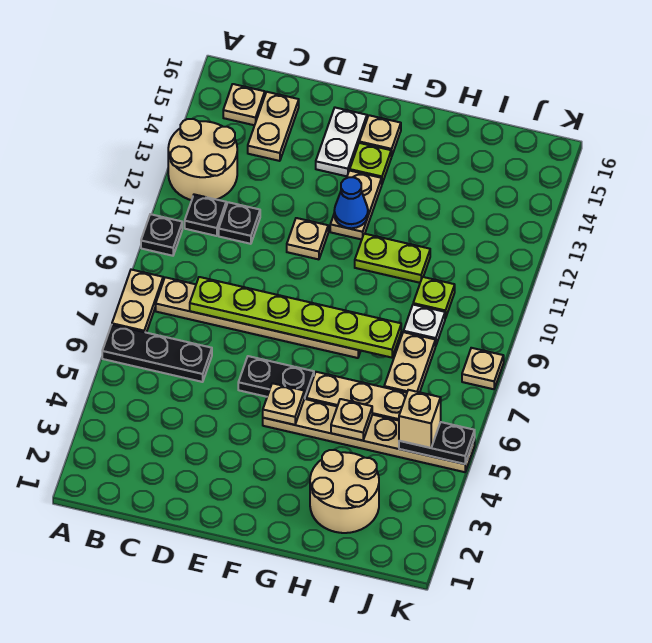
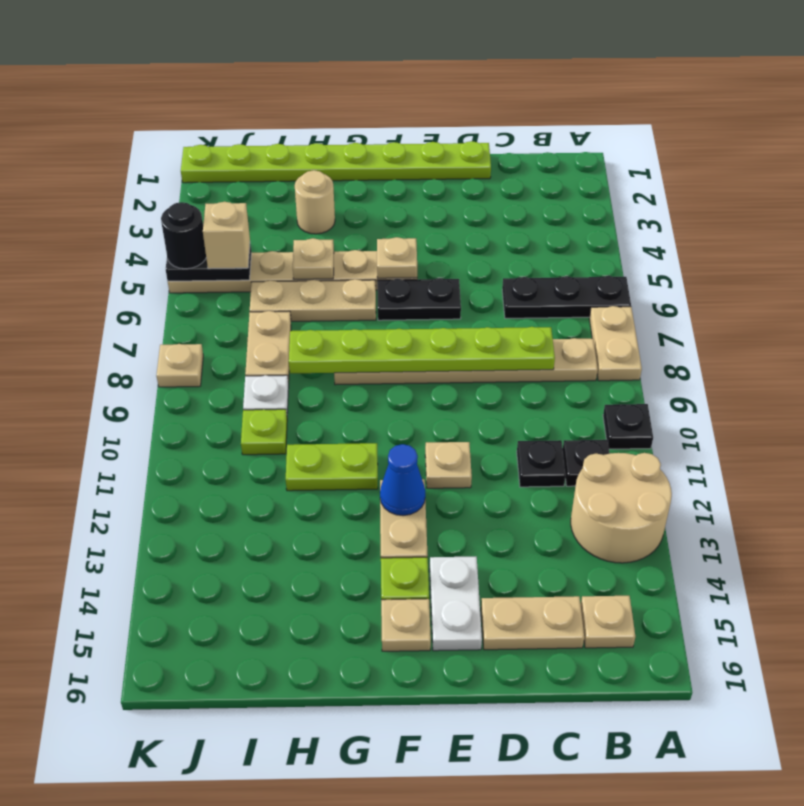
tan 1x2 plate [248,92,299,161] -> tan 1x2 plate turned to [481,596,584,650]
none -> lime 1x8 plate [181,141,491,183]
tan 2x2 round brick [310,450,379,533] -> tan 1x1 round brick [295,170,335,234]
none -> black 1x1 round brick [161,202,206,269]

